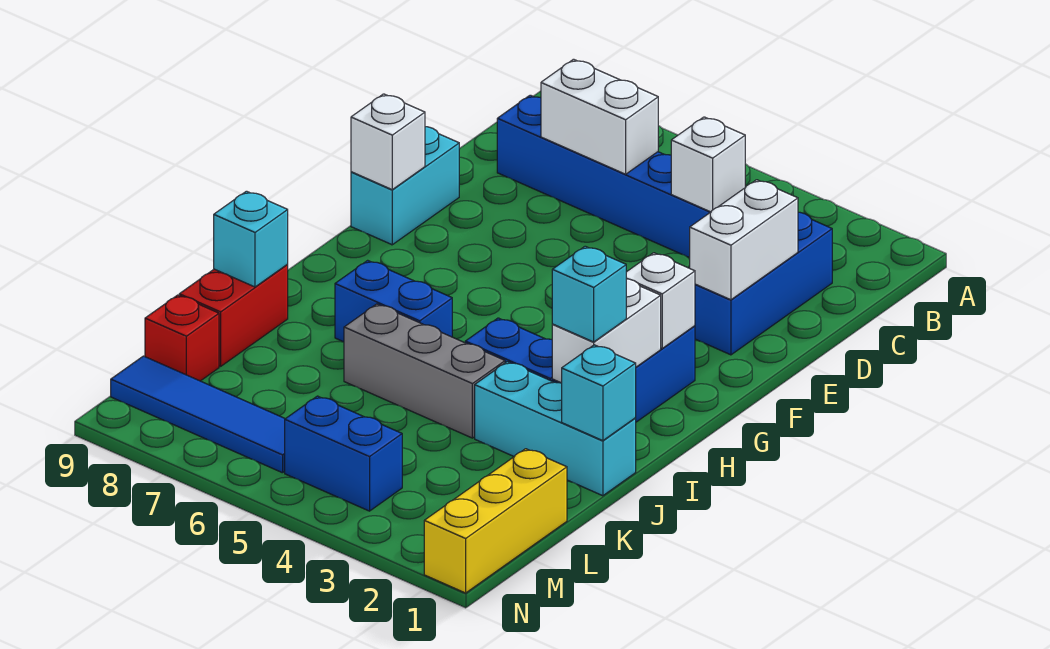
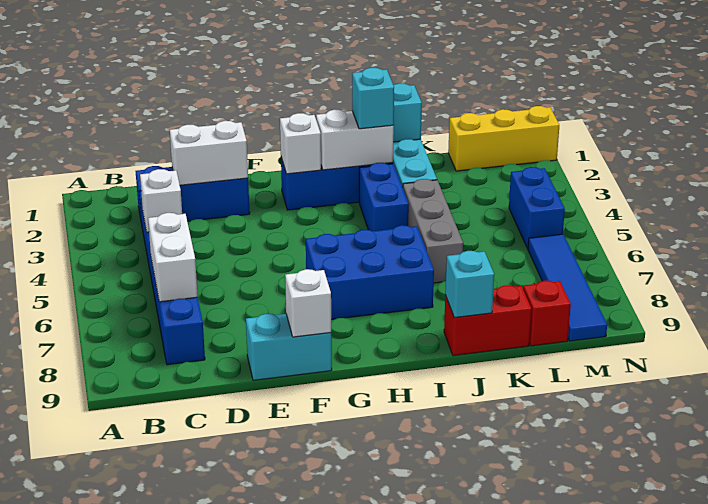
blue 1x2 brick [335,260,452,342] -> blue 2x3 brick [306,225,434,319]

